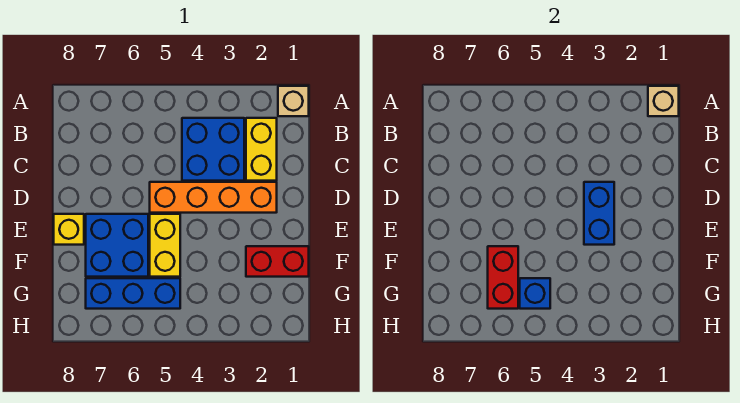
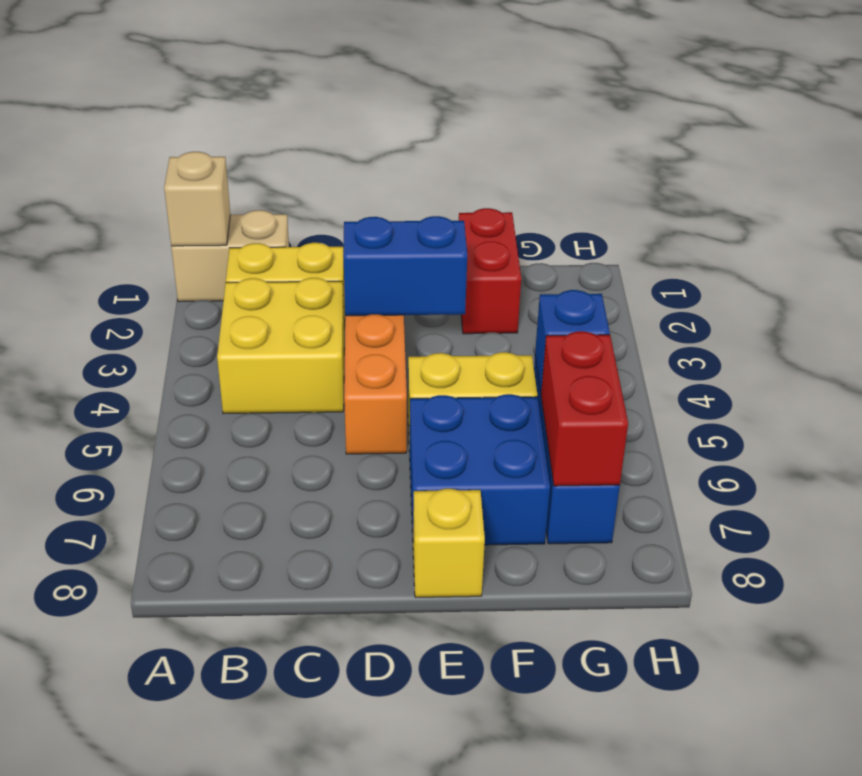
tan 1x1 brick [278,86,309,116] -> tan 1x2 brick [171,210,289,302]
blue 2x2 brick [182,118,244,181] -> yellow 2x2 brick [217,278,344,414]
red 1x2 brick [488,246,518,309] -> red 1x2 brick turned to [541,331,628,486]

